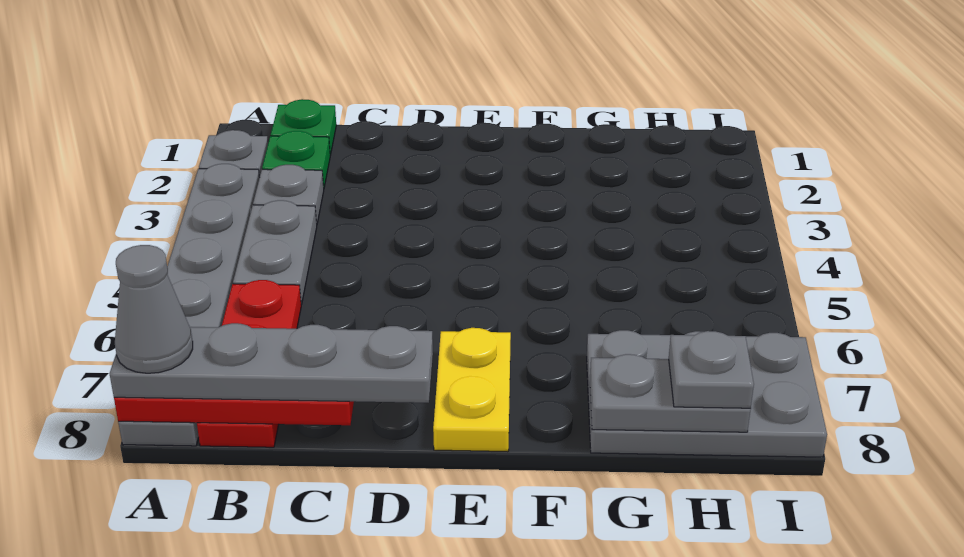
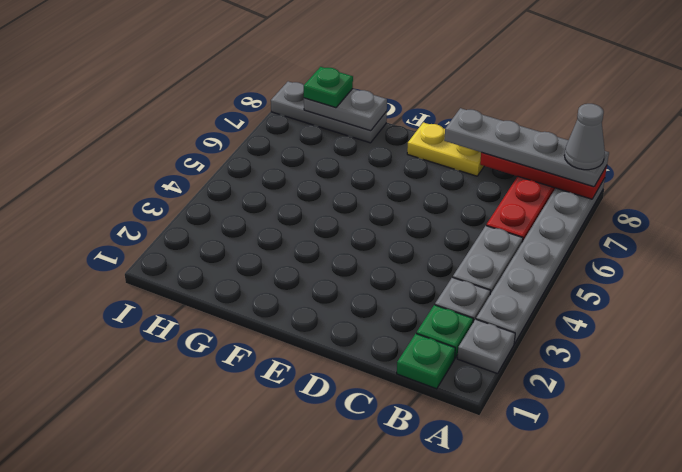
yellow 1x2 plate [433,328,511,452] -> yellow 1x2 plate turned to [407,122,484,176]
grey 2x3 plate [587,330,827,457] -> grey 1x3 plate [271,81,387,143]
grey 1x1 plate [669,331,754,408] -> green 1x1 plate [304,67,353,108]

